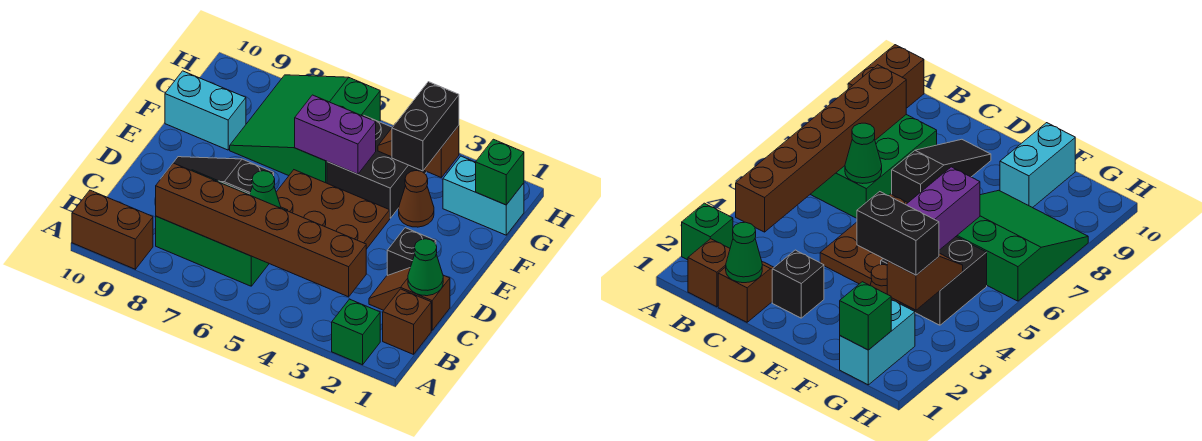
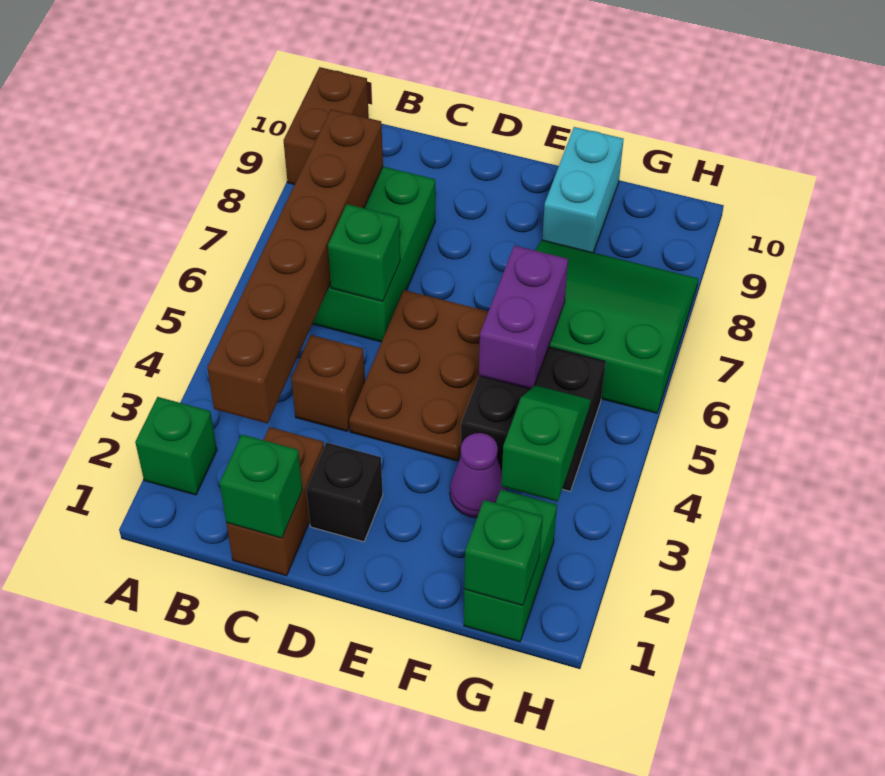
brown 1x1 brick [383,289,431,354] -> brown 1x1 brick moved to [291,335,365,431]
brown 1x2 slope [369,268,450,331] -> brown 1x2 brick [226,427,324,576]
green 1x1 cone [408,239,443,296] -> green 1x1 brick [220,435,302,538]
green 1x1 cone [250,171,281,208] -> green 1x1 brick [328,204,400,301]
black 1x3 slope [163,157,274,194] -> none
brown 1x1 cone [399,171,434,227] -> purple 1x1 cone [450,433,507,518]
black 1x2 brick [392,82,459,171] -> none
cyan 1x2 brick [443,156,524,235] -> green 1x2 brick [464,490,557,642]
brown 1x2 slope [378,123,459,177] -> green 1x2 slope [501,385,591,502]

